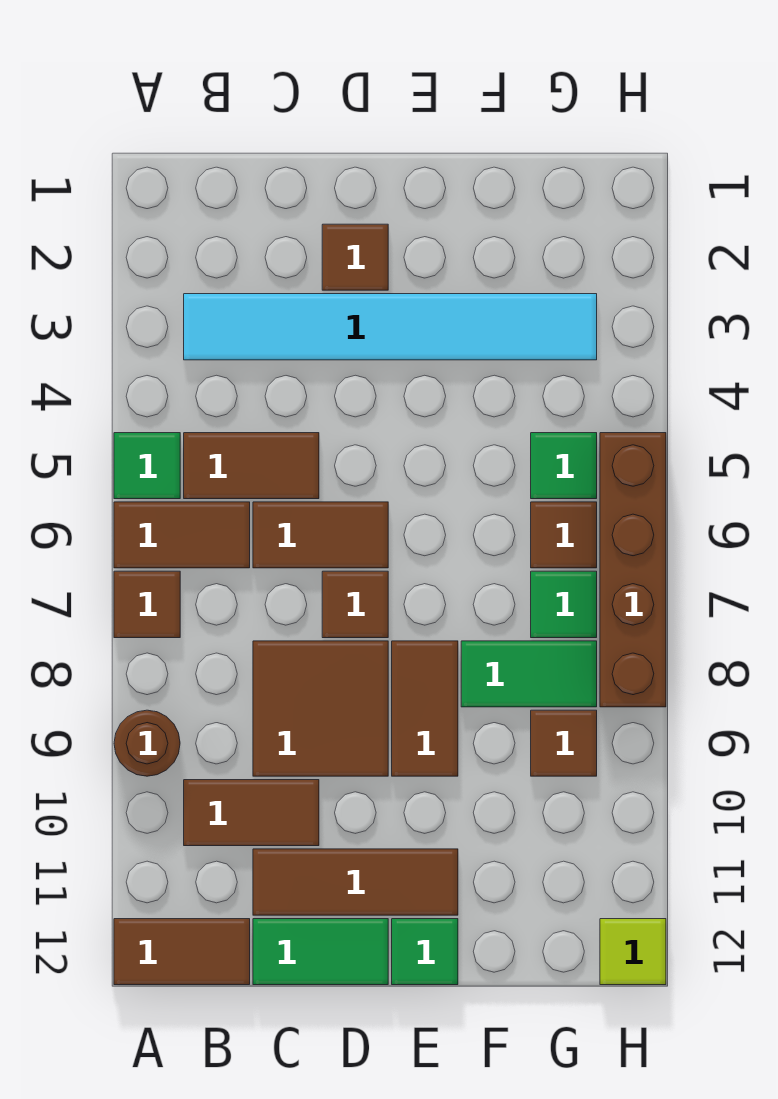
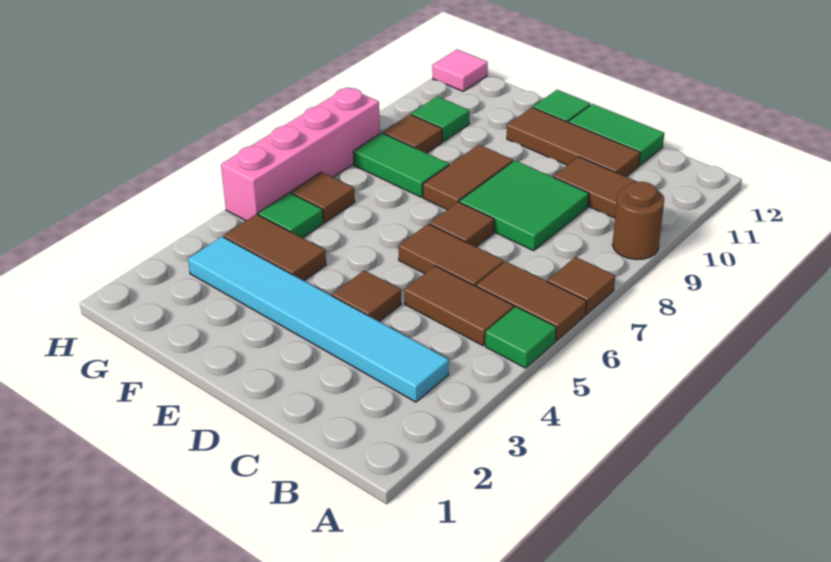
brown 1x2 tile [114,919,250,985] -> brown 1x2 tile moved to [224,214,326,281]
brown 2x2 tile [253,641,388,776] -> green 2x2 tile [460,161,589,251]
brown 1x1 tile [322,224,388,290] -> brown 1x1 tile moved to [332,270,401,321]
green 1x1 tile [531,571,597,638] -> green 1x1 tile moved to [411,96,469,142]
brown 1x4 brick [600,433,666,707] -> pink 1x4 brick [221,88,380,221]
lime 1x1 tile [600,919,666,985] -> pink 1x1 tile [432,50,488,91]

